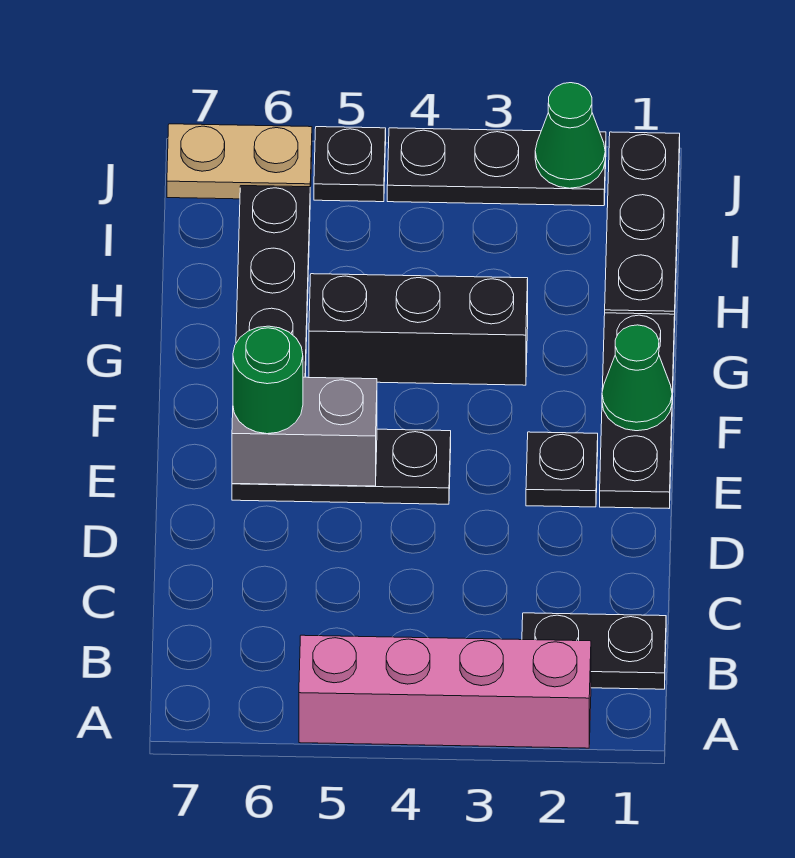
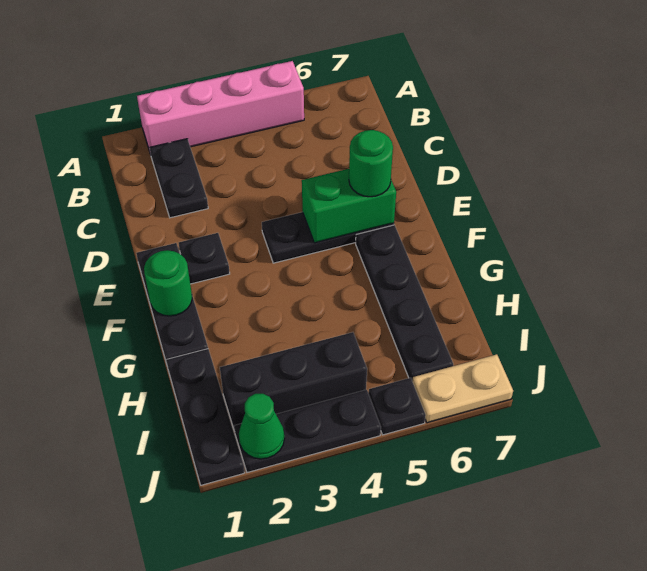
black 1x2 plate [522,613,666,689] -> black 1x2 plate turned to [150,139,208,218]
grey 1x2 brick [232,377,377,486] -> green 1x2 brick [302,169,396,243]
green 1x1 cone [602,325,672,431] -> green 1x1 round brick [144,250,192,316]
black 1x3 brick [309,274,528,385] -> black 1x3 brick moved to [220,332,367,432]

